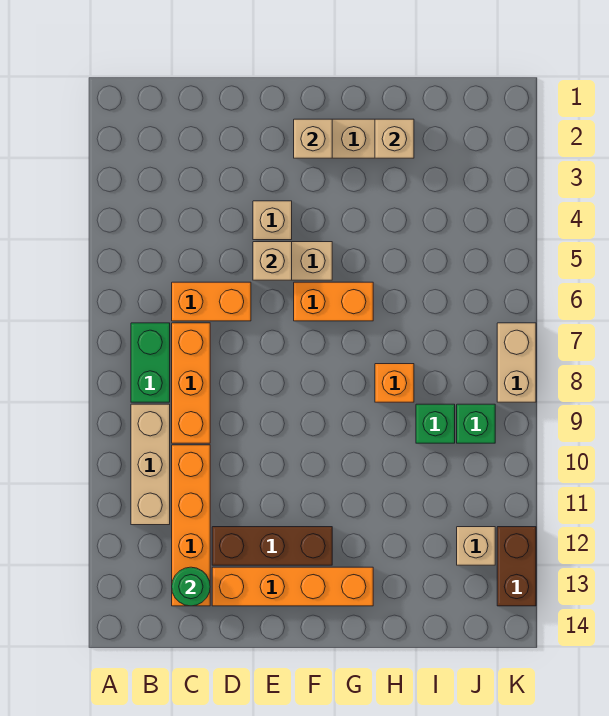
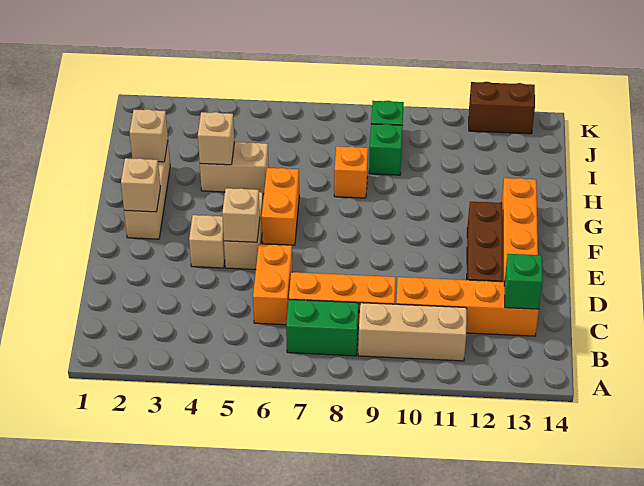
green 1x1 round brick [172,567,210,606] -> green 1x1 brick [504,254,543,309]
tan 1x1 brick [457,527,495,565] -> tan 1x1 brick moved to [198,112,235,165]
tan 1x2 brick [497,323,536,402] -> tan 1x2 brick moved to [200,142,269,194]

